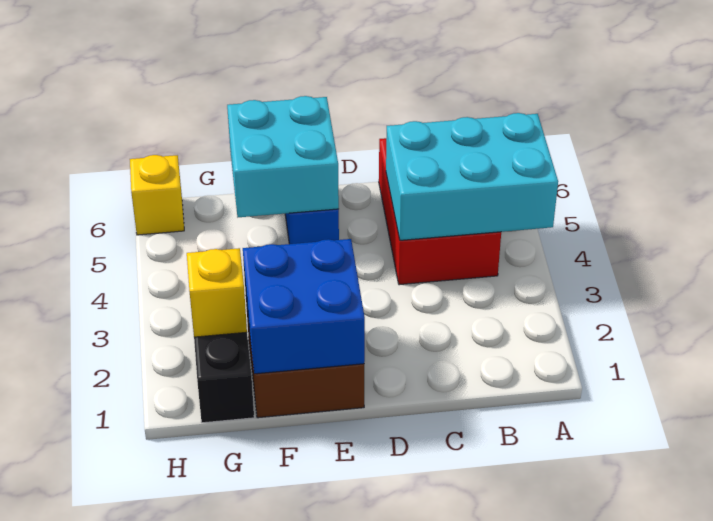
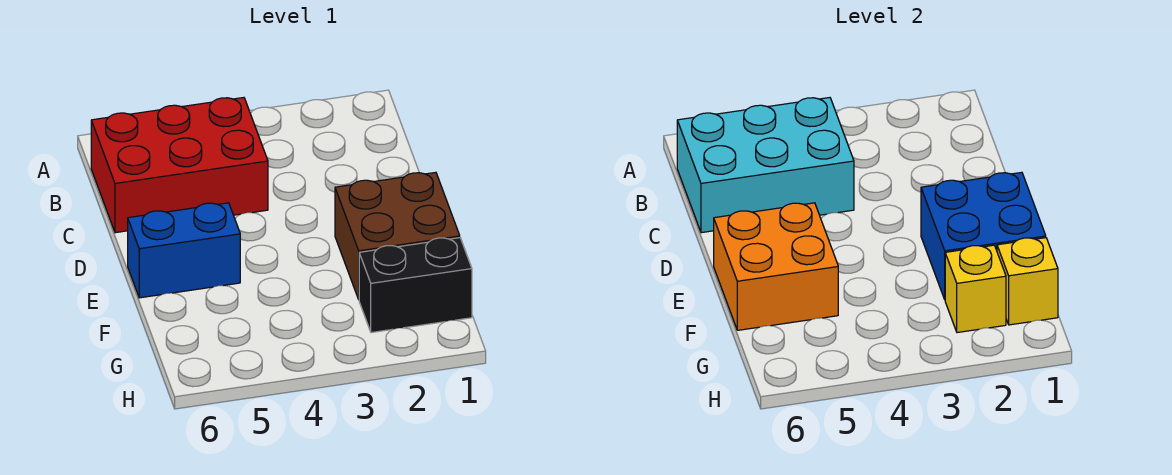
cyan 2x3 brick [386,113,558,240] -> cyan 2x3 brick turned to [677,98,854,233]
cyan 2x2 brick [227,96,339,217] -> orange 2x2 brick [714,203,838,330]
yellow 1x1 brick [130,155,184,235] -> yellow 1x1 brick moved to [997,238,1058,325]

